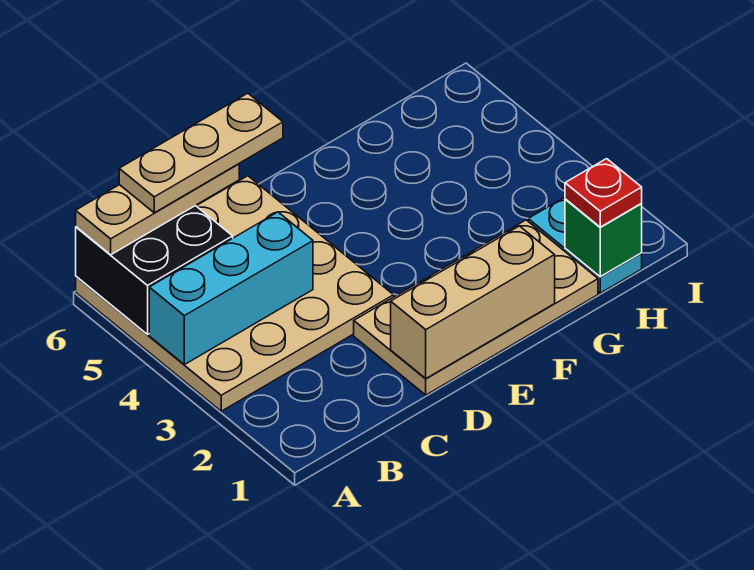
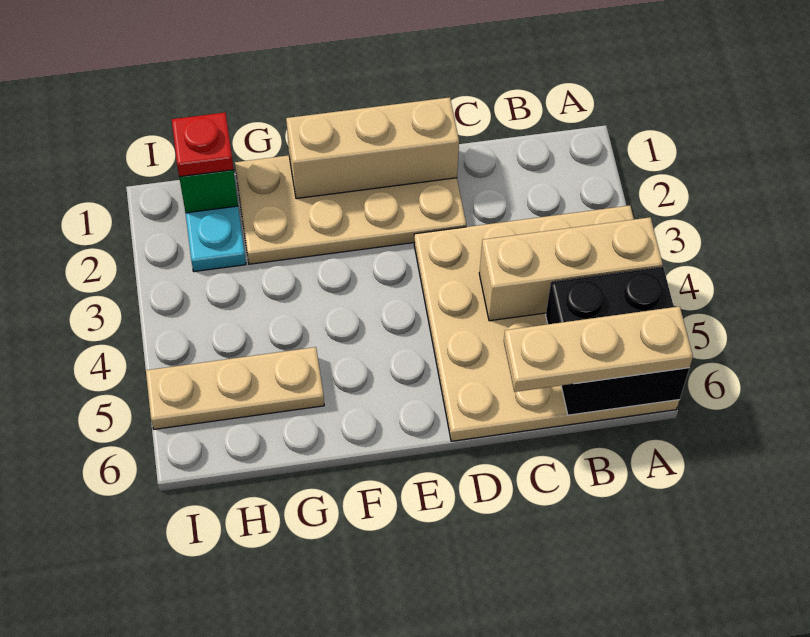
cyan 1x3 brick [149,212,313,365] -> tan 1x3 brick [479,217,663,321]
tan 1x3 plate [119,93,283,213] -> tan 1x3 plate moved to [146,347,324,429]

